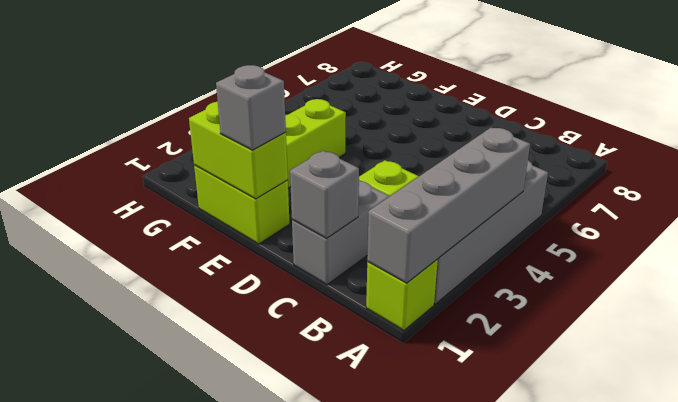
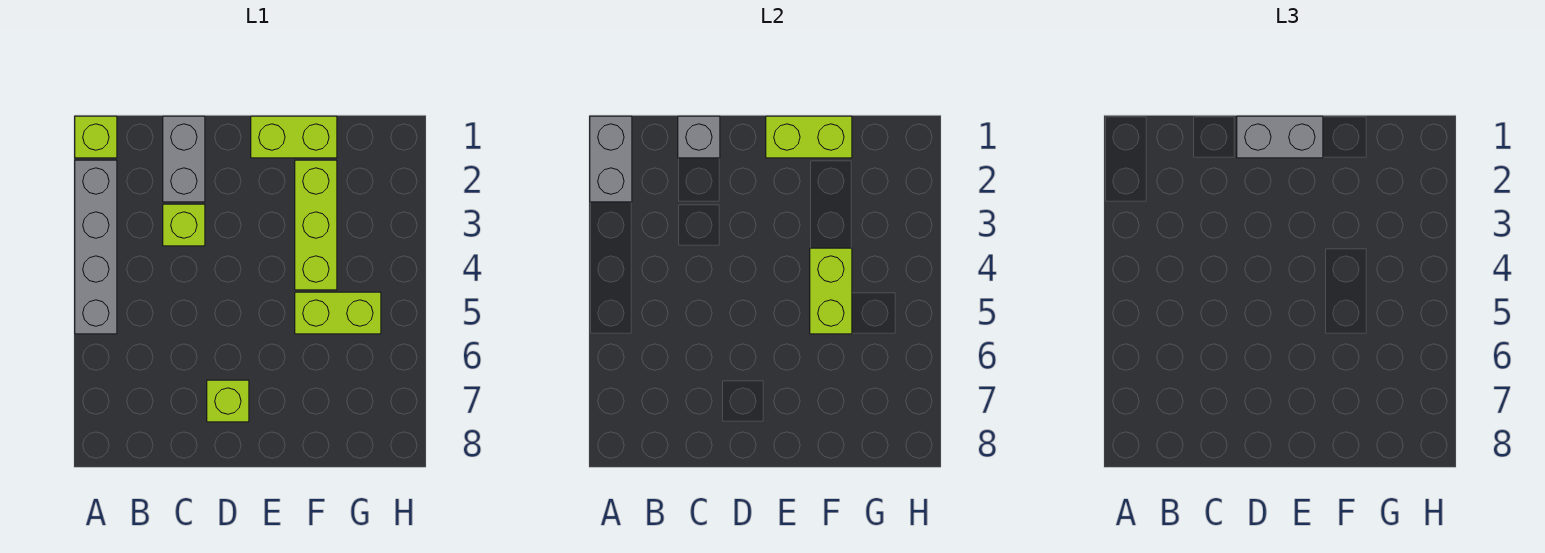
grey 1x4 brick [367,128,530,283] -> grey 1x2 brick [590,116,632,202]
none -> lime 1x1 brick [207,380,249,422]
grey 1x1 brick [216,65,286,150] -> grey 1x2 brick [1237,116,1323,158]
none -> lime 1x2 brick [810,248,852,334]
none -> lime 1x2 brick [295,292,381,334]

